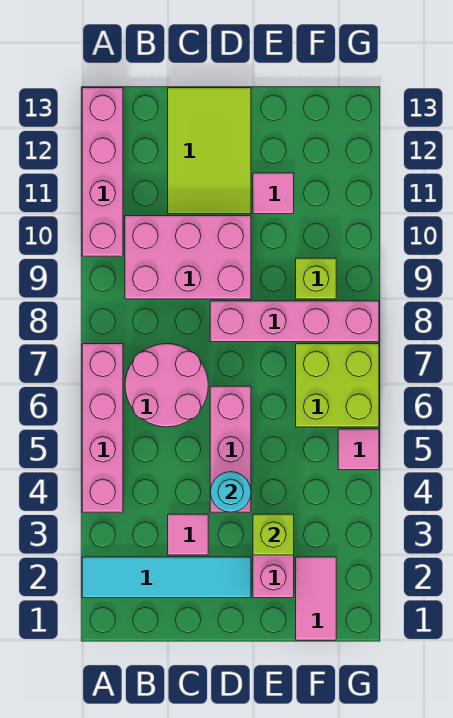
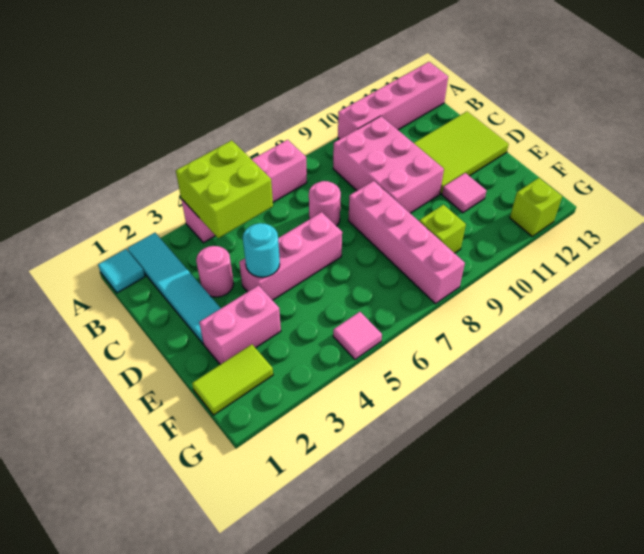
none -> cyan 1x1 tile [98,249,145,293]
pink 2x2 round brick [125,344,208,427] -> pink 1x1 round brick [309,181,341,226]
pink 1x1 tile [168,514,208,555] -> pink 1x1 round brick [196,246,234,297]
lime 1x1 brick [253,514,294,555] -> lime 1x1 brick moved to [510,178,562,236]
pink 1x2 tile [296,557,336,640] -> lime 1x2 tile [192,344,273,415]
lime 2x2 brick [296,344,379,427] -> lime 2x2 brick moved to [176,140,273,238]

